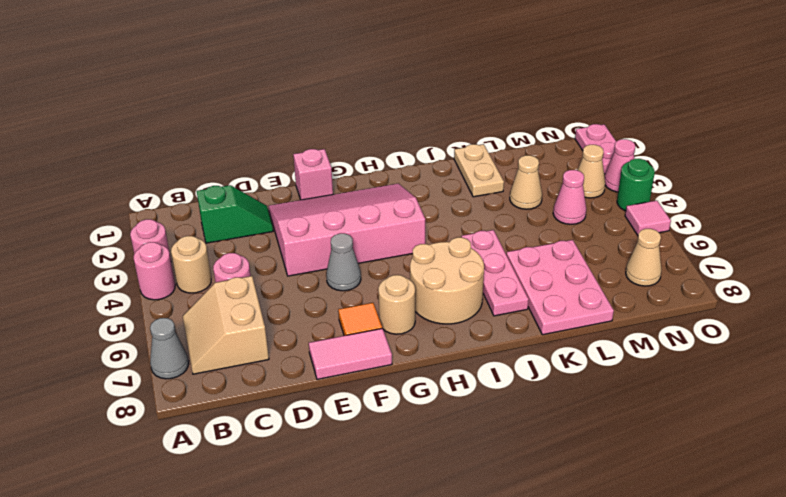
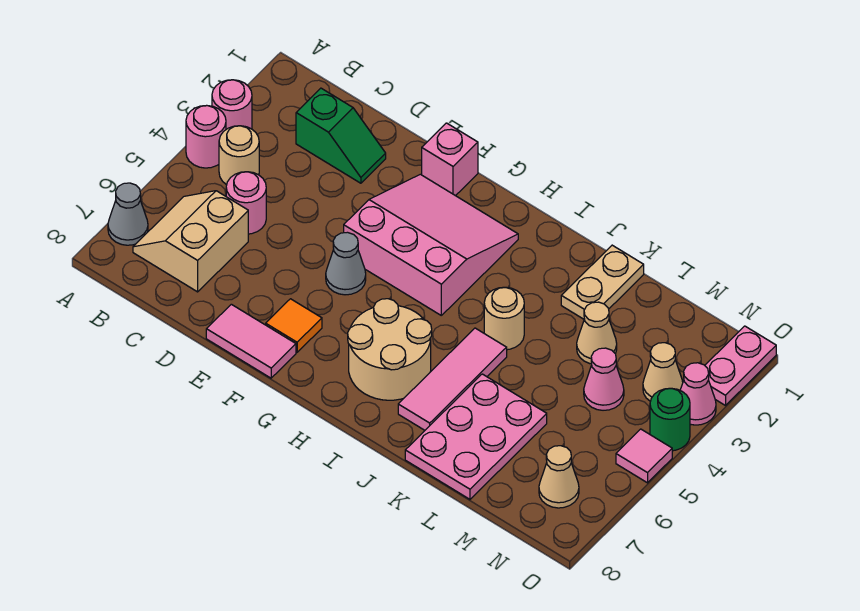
pink 3x4 slope [269,183,425,276] -> pink 3x3 slope [344,174,518,315]
tan 1x1 round brick [378,275,415,334] -> tan 1x1 round brick moved to [484,287,524,350]
pink 1x3 plate [461,230,529,316] -> pink 1x3 tile [398,328,507,430]

